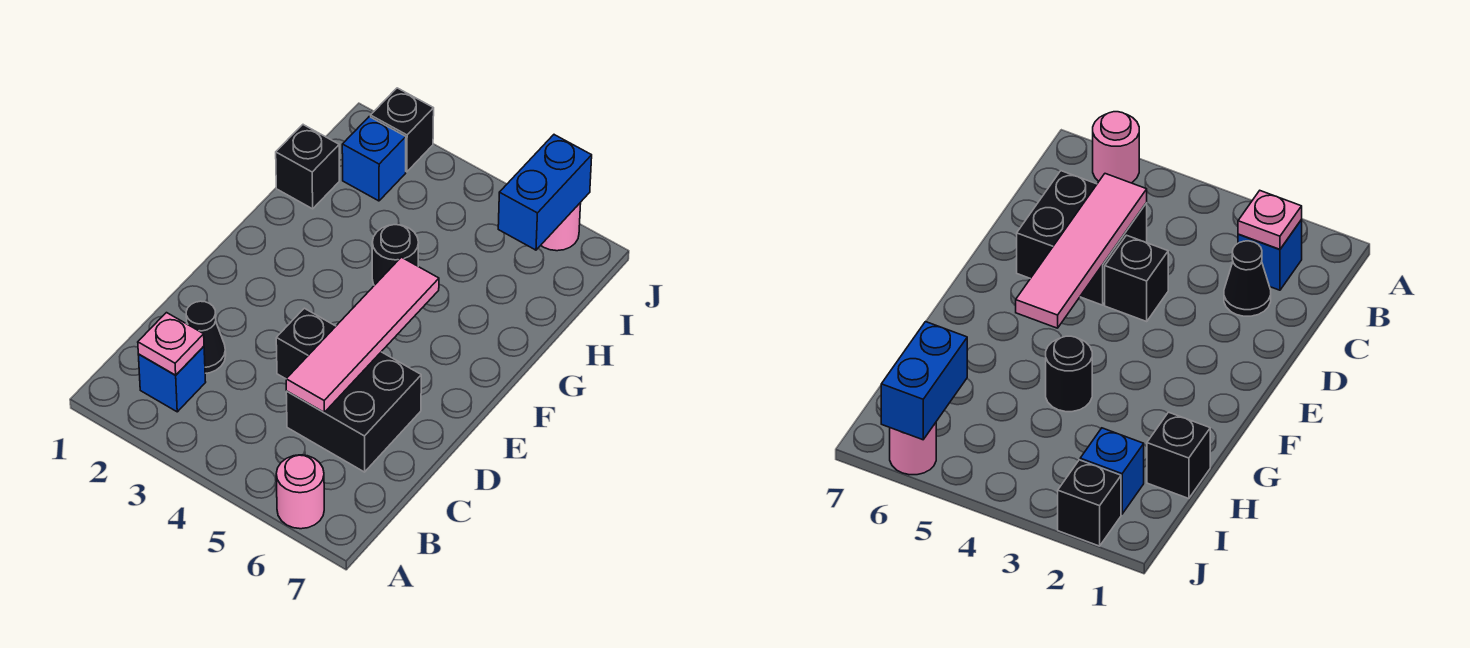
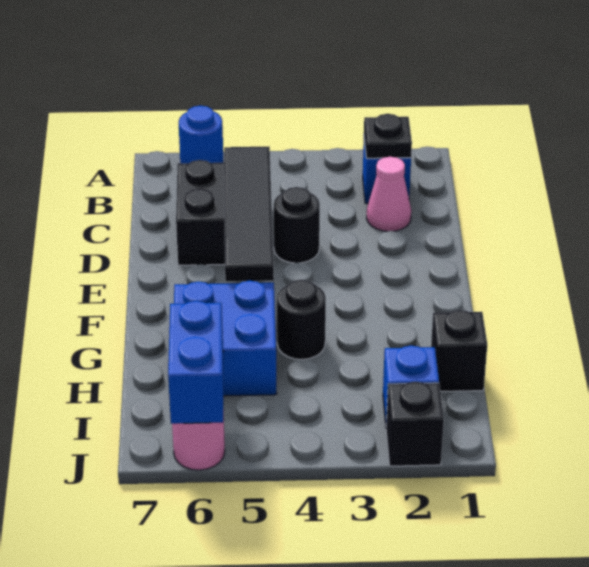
pink 1x1 round brick [276,455,324,529] -> blue 1x1 round brick [179,106,224,163]
pink 1x1 plate [138,313,204,375] -> black 1x1 plate [364,114,412,158]
black 1x1 cone [186,301,226,373] -> pink 1x1 cone [367,157,411,231]
pink 1x4 tile [286,257,439,412] -> black 1x4 tile [224,147,274,281]
black 1x1 brick [276,308,336,379] -> black 1x1 round brick [274,187,320,263]
none -> blue 2x2 brick [174,281,277,396]

